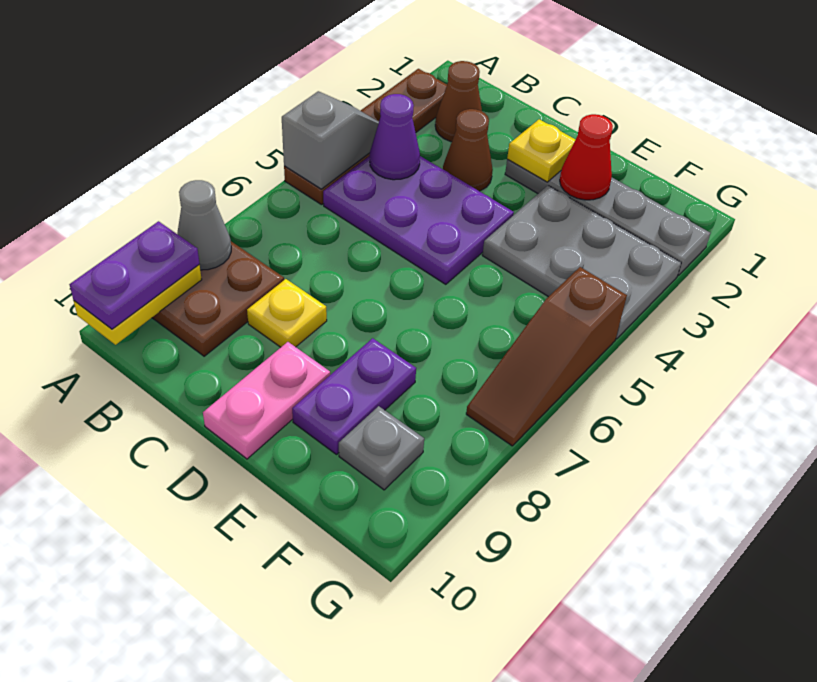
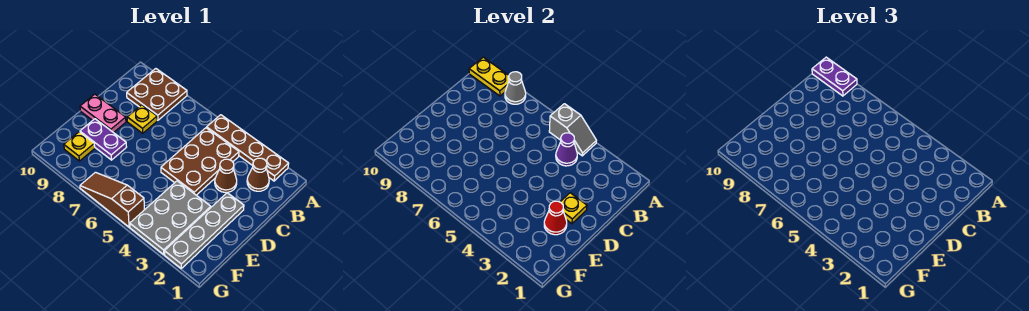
purple 2x3 plate [323,156,514,284] -> brown 2x3 plate [161,128,239,195]
grey 1x1 plate [339,406,424,490] -> yellow 1x1 plate [64,132,95,161]

